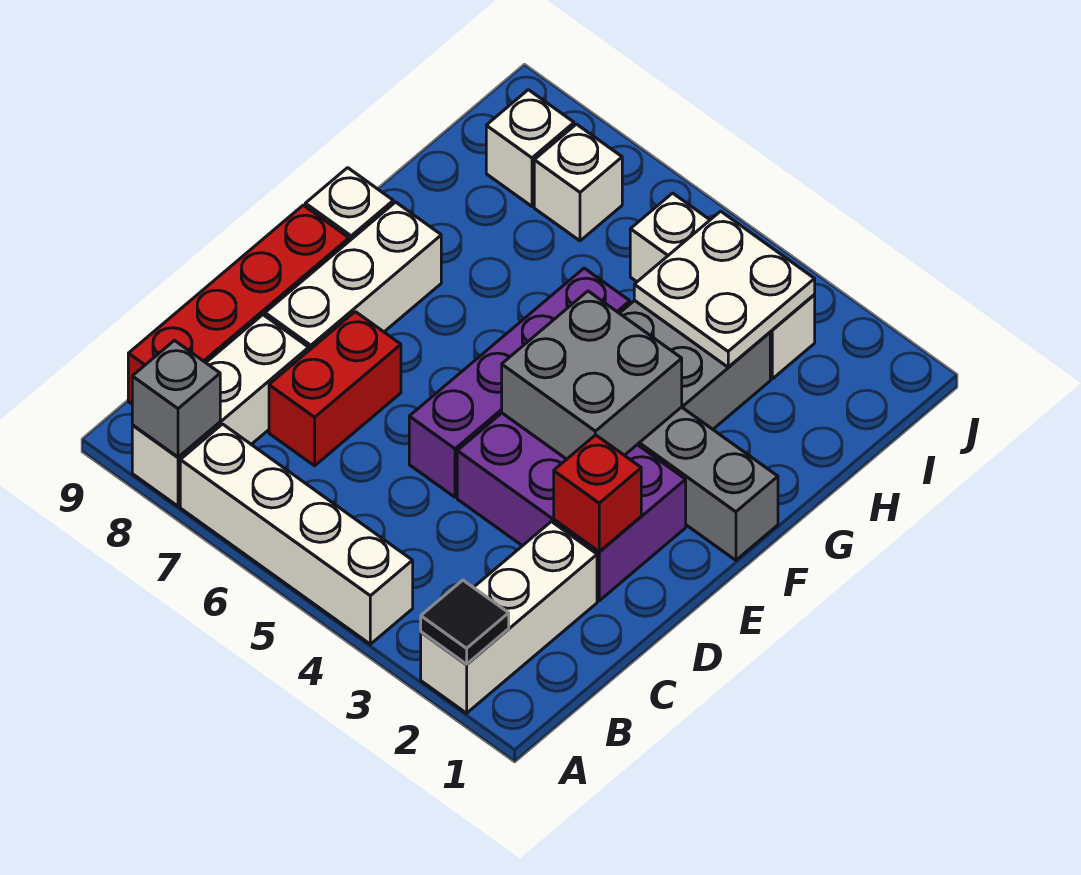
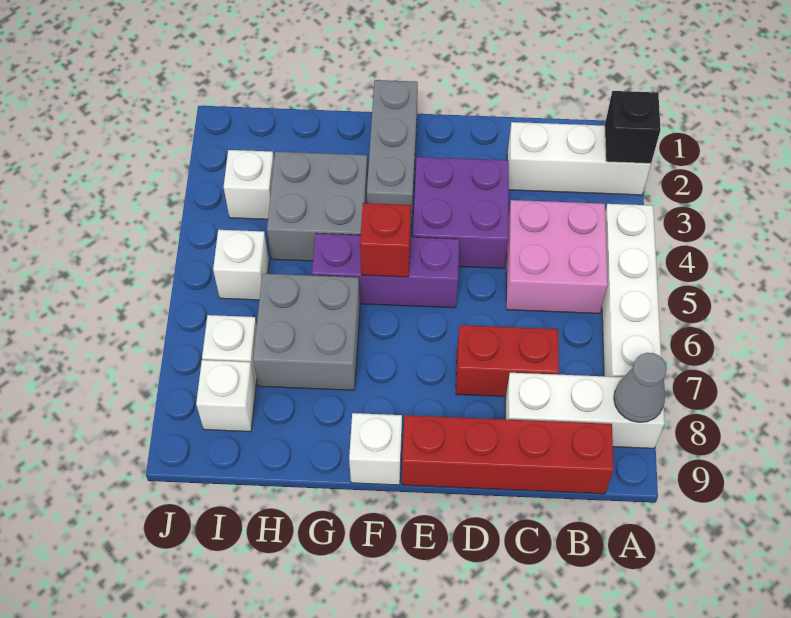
black 1x1 tile [421,580,509,664] -> black 1x1 brick [605,91,661,163]
grey 1x1 brick [132,341,220,457] -> grey 1x1 cone [614,353,667,422]
none -> pink 2x2 brick [506,200,608,313]
purple 2x3 brick [457,413,686,601] -> purple 2x2 brick [413,157,509,268]
red 1x1 brick [554,435,641,552] -> red 1x1 brick moved to [360,203,411,277]
purple 1x4 brick [409,268,630,497] -> purple 1x3 brick [312,233,459,308]
white 1x3 brick [265,202,441,350] -> none
grey 2x2 brick [502,291,682,459] -> grey 2x2 brick moved to [253,274,360,390]
white 2x2 plate [634,211,815,367] -> none

